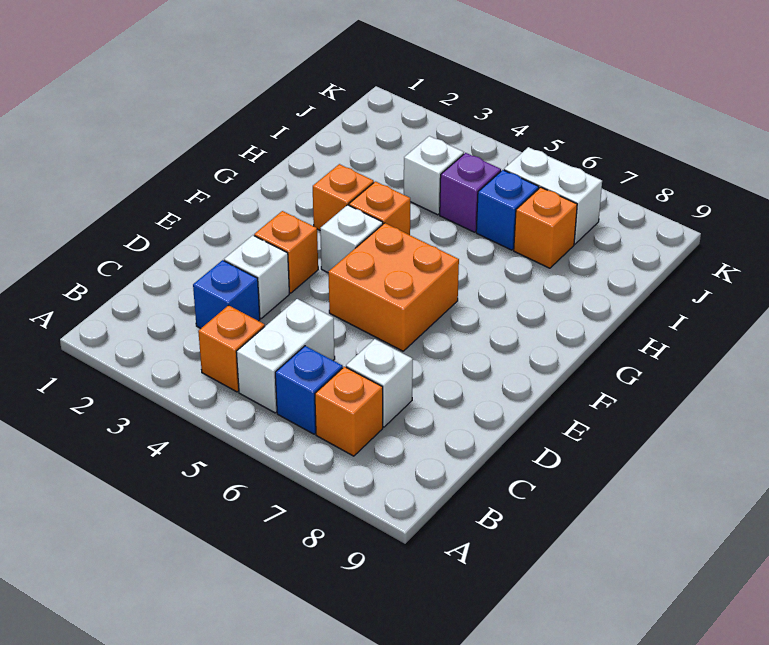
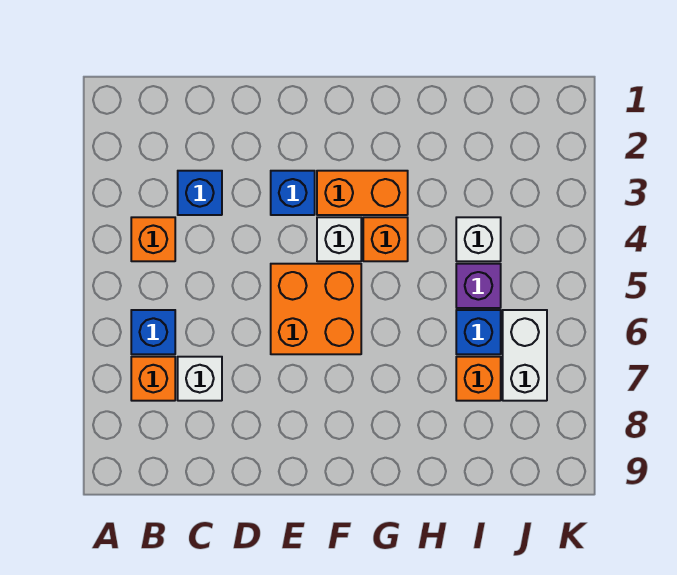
white 1x2 brick [236,299,335,413] -> none
white 1x1 brick [224,235,289,318] -> none
orange 1x1 brick [254,211,318,293] -> blue 1x1 brick [271,171,315,215]
orange 1x1 brick [313,164,374,230] -> orange 1x2 brick [317,171,408,215]

